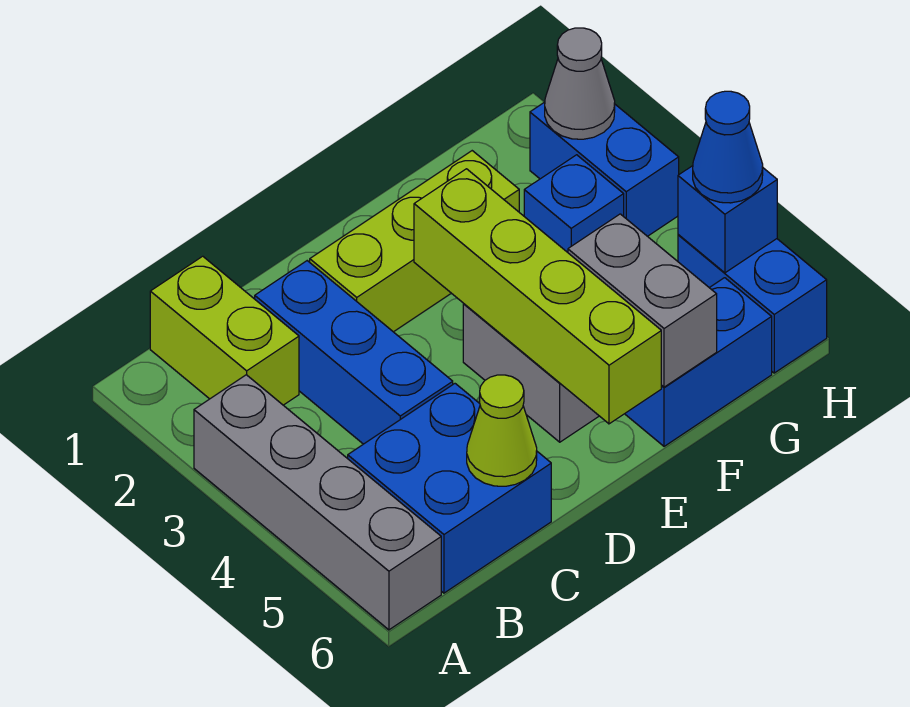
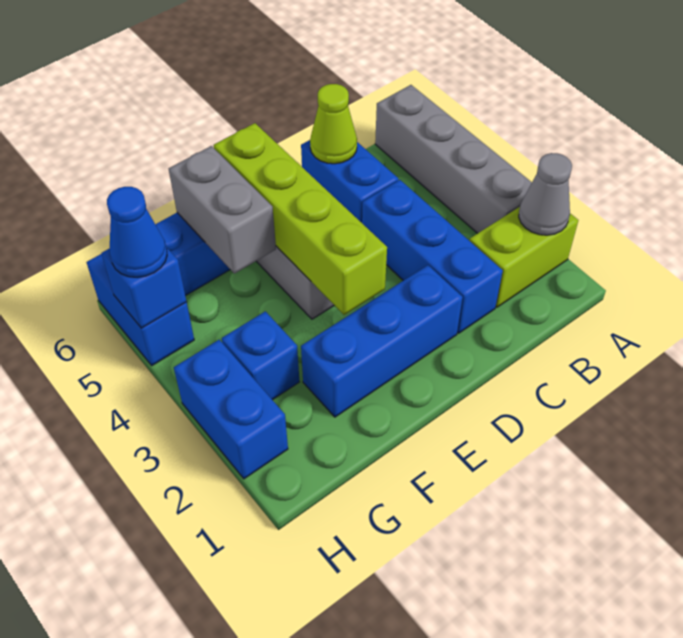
lime 1x2 brick [150,256,299,405] -> lime 1x2 brick turned to [470,207,578,307]
blue 2x2 brick [348,384,551,593] -> blue 1x2 brick [301,140,398,223]
lime 1x3 brick [310,151,519,332] -> blue 1x3 brick [301,265,463,417]
grey 1x1 cone [545,28,615,139] -> grey 1x1 cone moved to [519,153,572,235]

